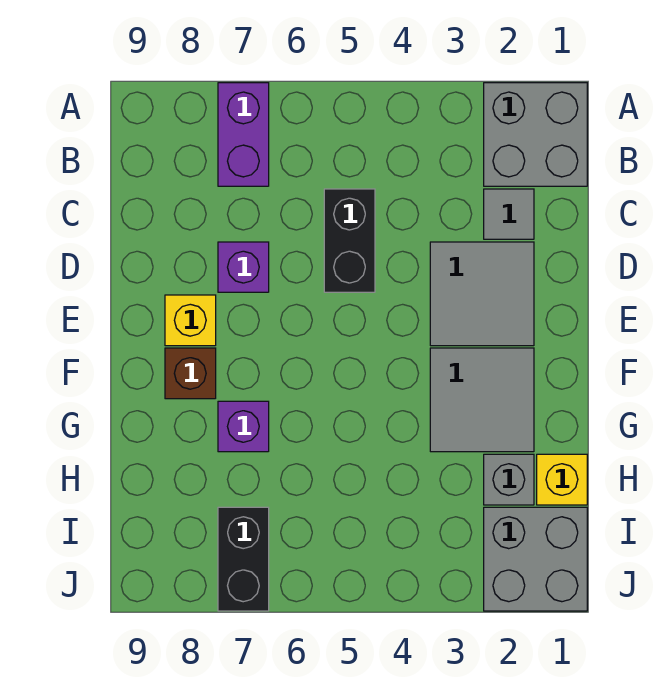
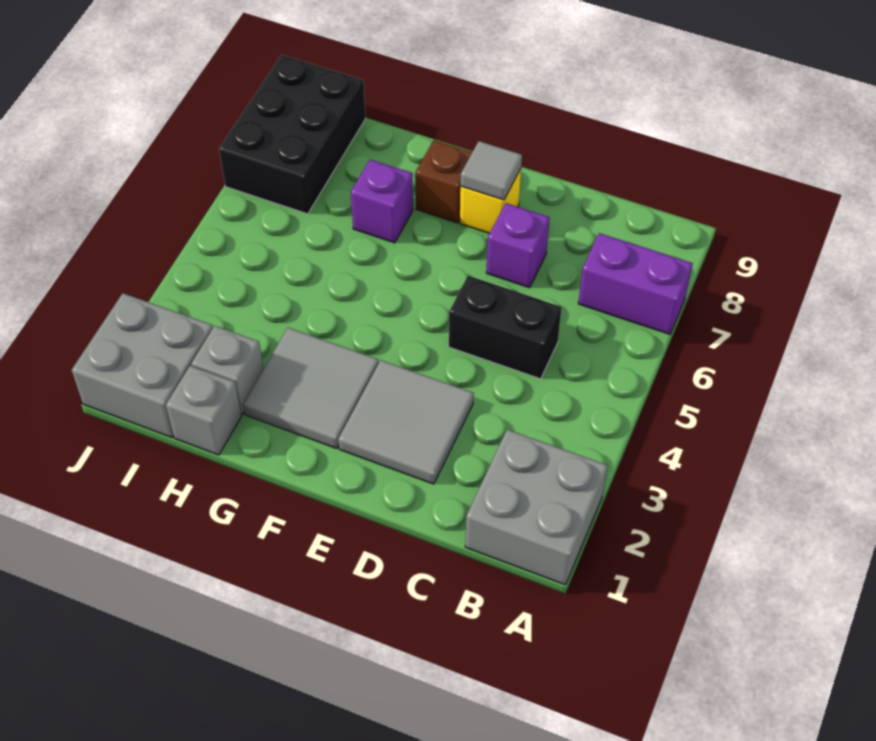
grey 1x1 tile [484,189,534,239] -> grey 1x1 tile moved to [461,141,522,200]
yellow 1x1 brick [537,454,587,505] -> grey 1x1 brick [166,366,242,455]
black 1x2 brick [218,507,269,611] -> black 2x3 brick [219,55,366,214]

